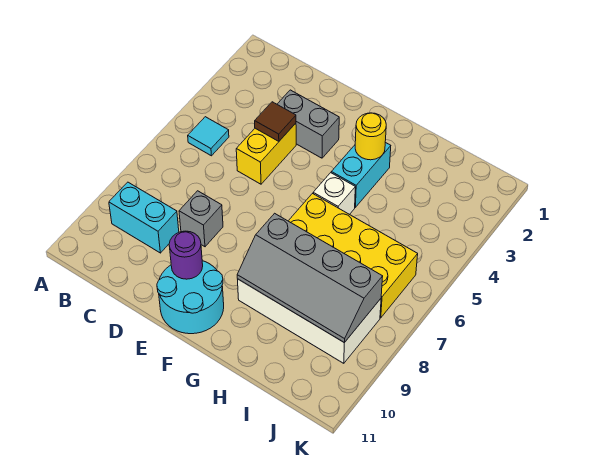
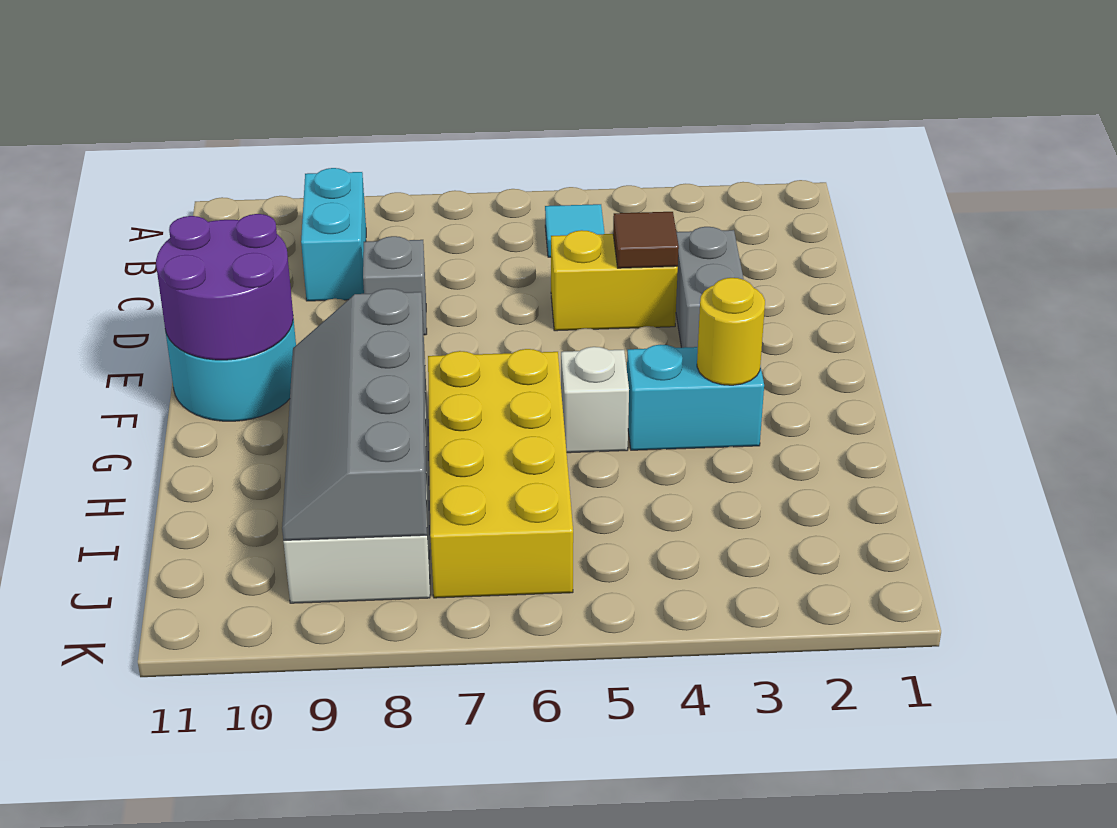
purple 1x1 round brick [169,231,203,279] -> purple 2x2 round brick [156,214,293,360]

